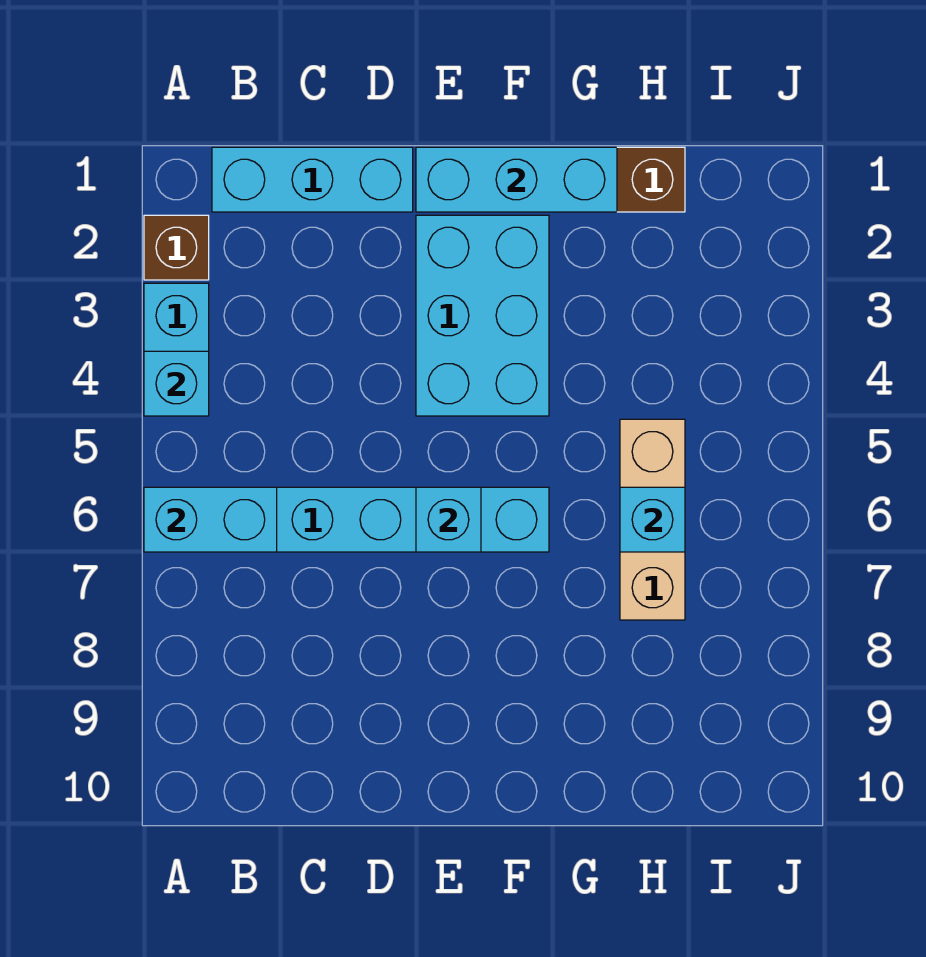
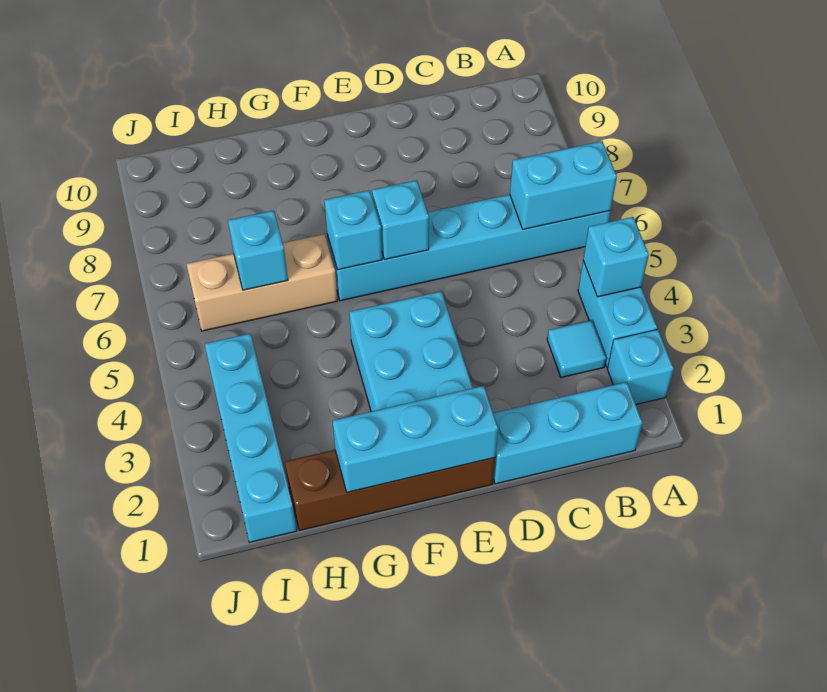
brown 1x1 brick [144,215,209,280] -> cyan 1x1 brick [607,330,674,404]
none -> cyan 1x1 tile [547,320,606,377]
none -> cyan 1x1 brick [324,190,382,270]
tan 1x3 brick [620,419,685,620] -> tan 1x3 brick turned to [187,234,338,331]
none -> cyan 1x4 brick [205,333,297,542]

